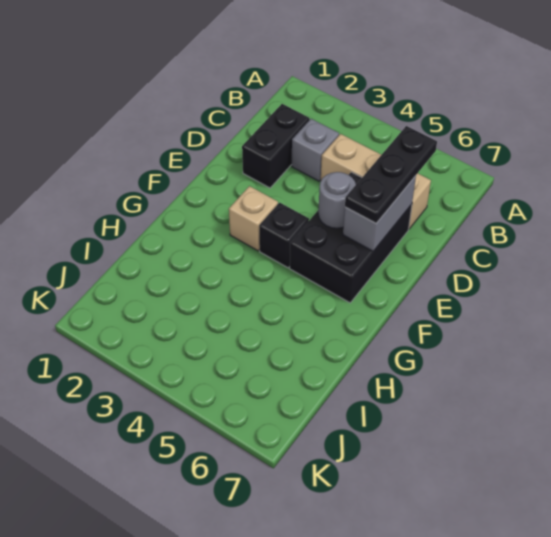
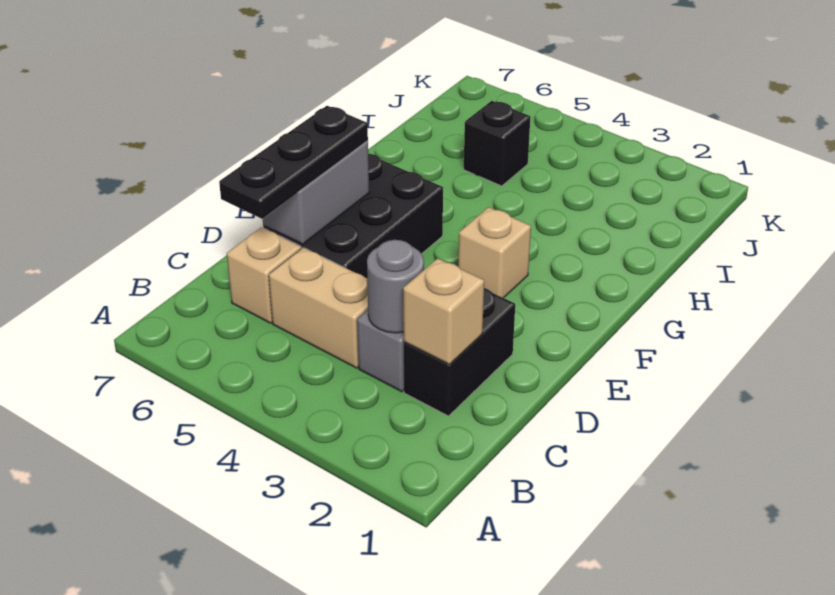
none -> tan 1x1 brick [403,258,484,365]
grey 1x1 round brick [318,172,356,228] -> grey 1x1 round brick moved to [367,240,424,333]
black 1x1 brick [259,203,309,268] -> black 1x1 brick moved to [464,101,530,186]

